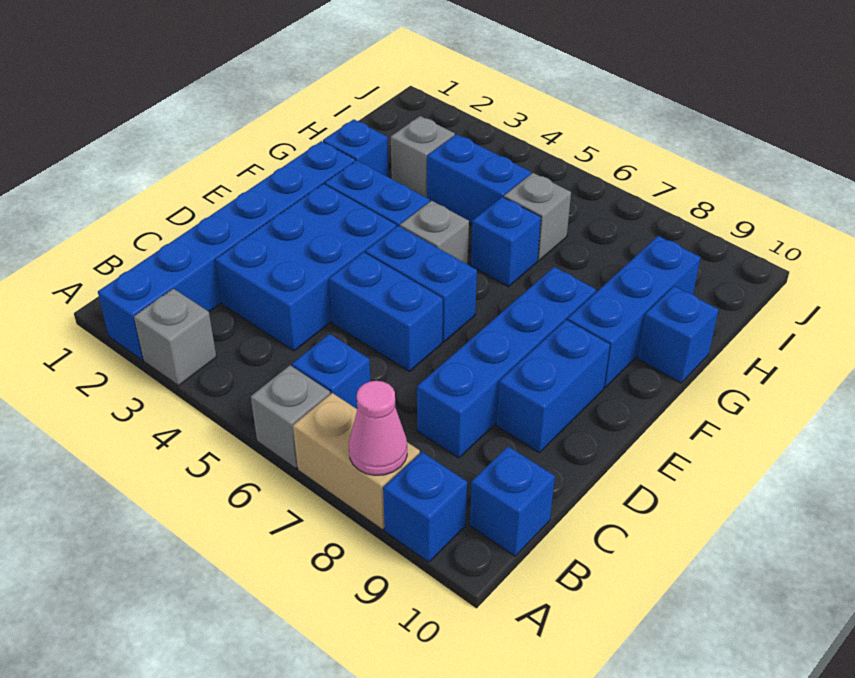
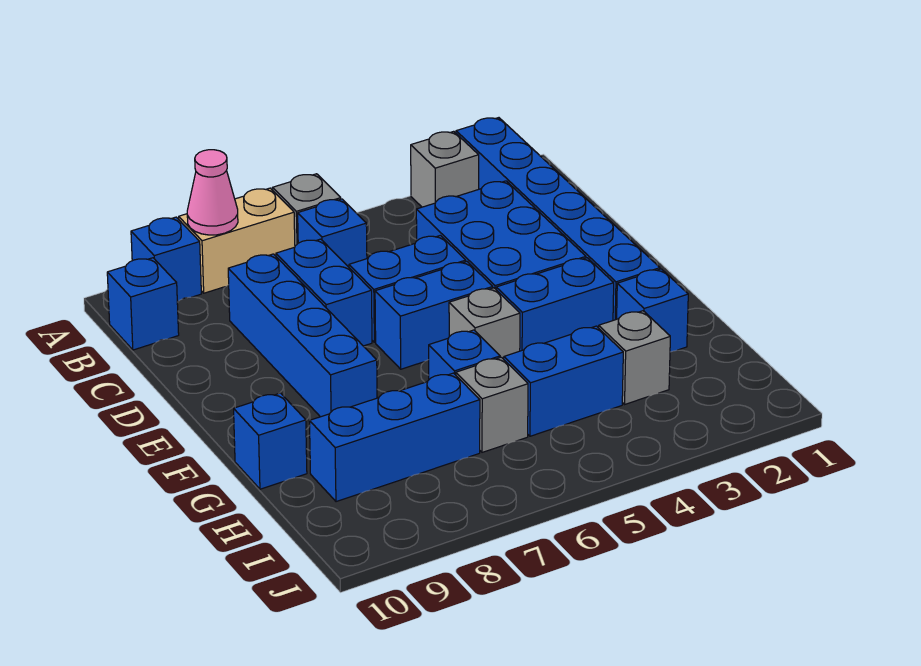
blue 1x2 brick [497,320,610,453] -> blue 1x2 brick moved to [276,239,372,346]
blue 1x3 brick [568,236,701,388] -> blue 1x3 brick turned to [310,373,480,502]

